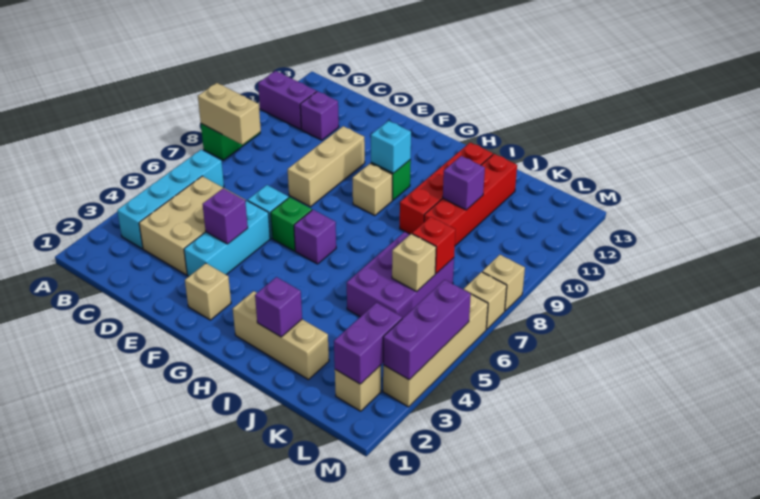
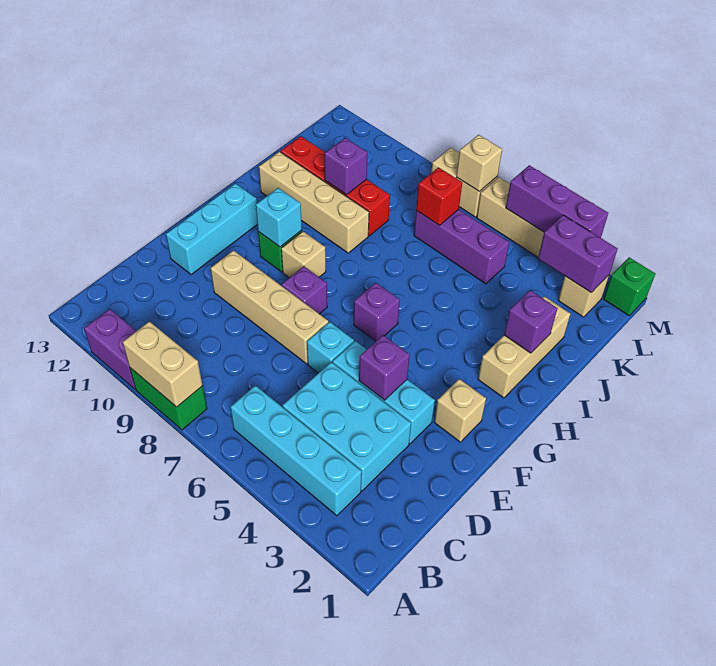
tan 1x2 brick [198,83,261,145] -> tan 1x2 brick turned to [123,321,203,407]
purple 1x2 brick [258,71,317,129] -> purple 1x2 brick turned to [84,309,136,389]
tan 2x3 brick [139,176,246,275] -> cyan 2x3 brick [282,362,411,491]
purple 1x1 brick [300,91,339,140] -> purple 1x1 brick moved to [282,266,327,314]
tan 1x3 brick [288,126,365,207] -> tan 1x4 brick [211,251,328,364]
none -> cyan 1x3 brick [166,184,257,275]
green 1x1 brick [271,197,312,251] -> green 1x1 brick moved to [604,257,655,316]
red 1x4 brick [400,142,493,234] -> tan 1x4 brick [259,152,369,253]
purple 2x3 brick [347,232,454,319] -> purple 1x3 brick [414,209,509,284]
tan 1x1 brick [392,234,436,292] -> tan 1x1 brick moved to [456,135,502,192]

